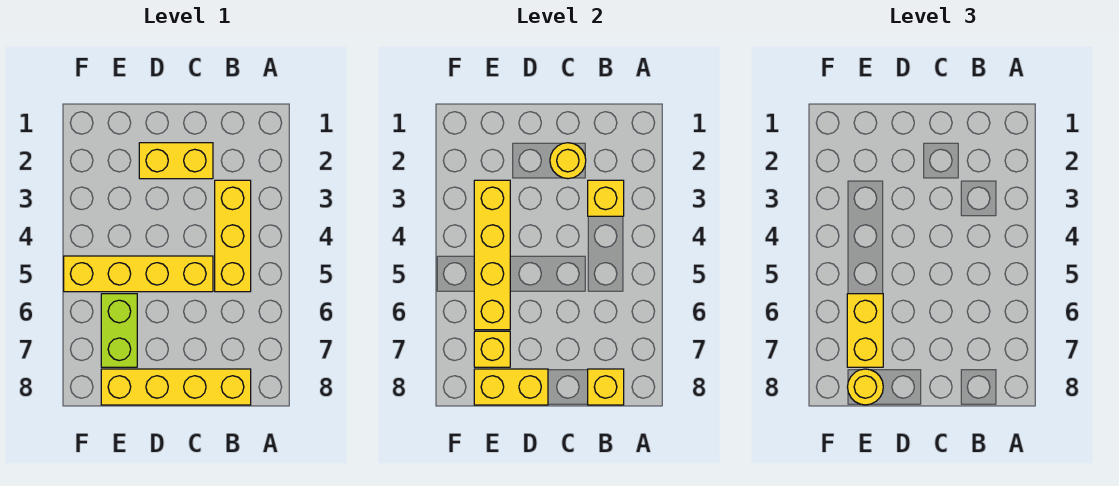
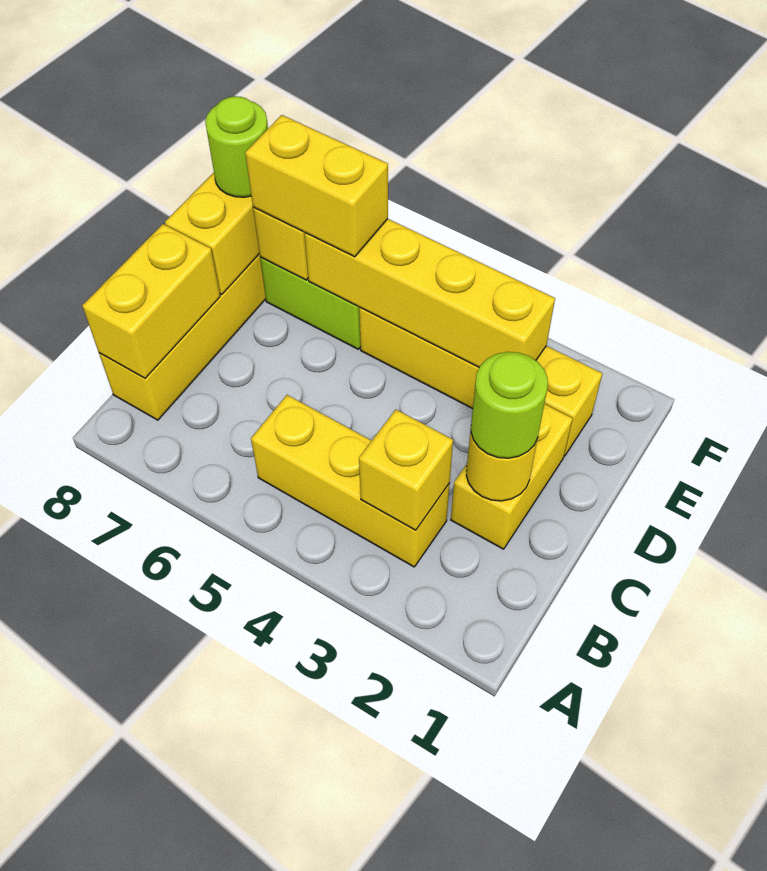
yellow 1x1 brick [588,369,624,405] -> yellow 1x2 brick [82,224,220,378]
none -> lime 1x1 round brick [471,352,548,458]
yellow 1x4 brick [64,256,213,292] -> yellow 1x4 brick turned to [359,307,602,456]
yellow 1x1 round brick [848,369,883,405] -> lime 1x1 round brick [205,96,268,197]

